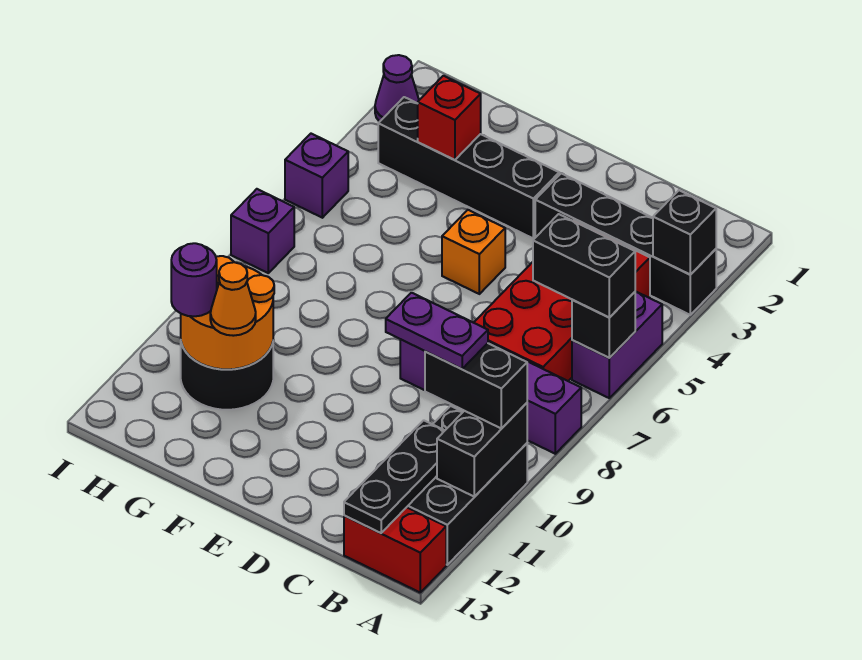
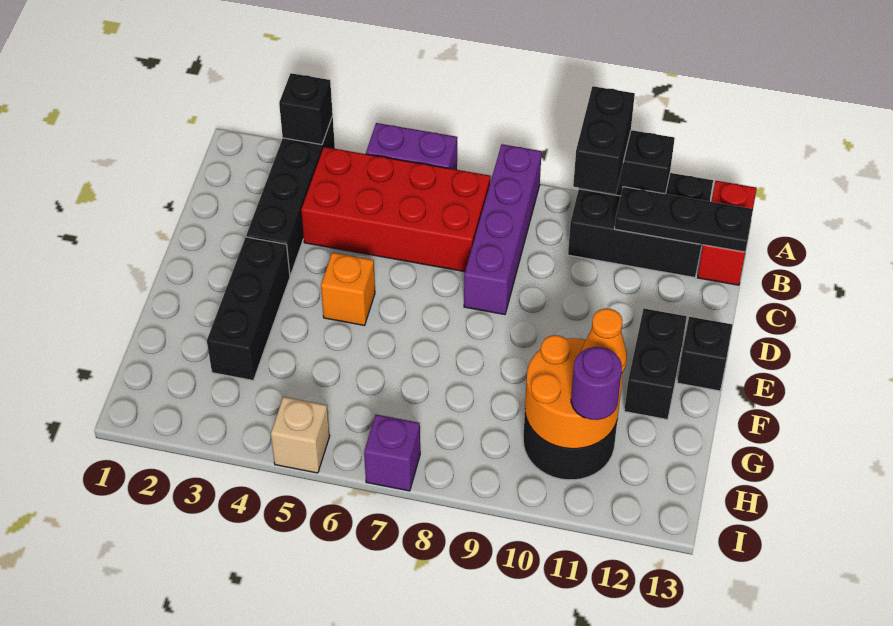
black 1x1 brick [572,292,635,358] -> black 1x1 brick moved to [677,317,732,391]
black 1x2 brick [533,214,635,317] -> black 1x2 brick moved to [624,309,687,420]
purple 1x2 plate [386,293,488,369] -> none
black 1x4 brick [378,97,559,238] -> black 1x3 brick [207,237,290,380]
red 1x1 brick [417,76,481,160] -> none
purple 1x1 cone [375,55,419,122] -> none
purple 1x1 brick [285,134,348,218] -> tan 1x1 brick [271,397,330,473]

